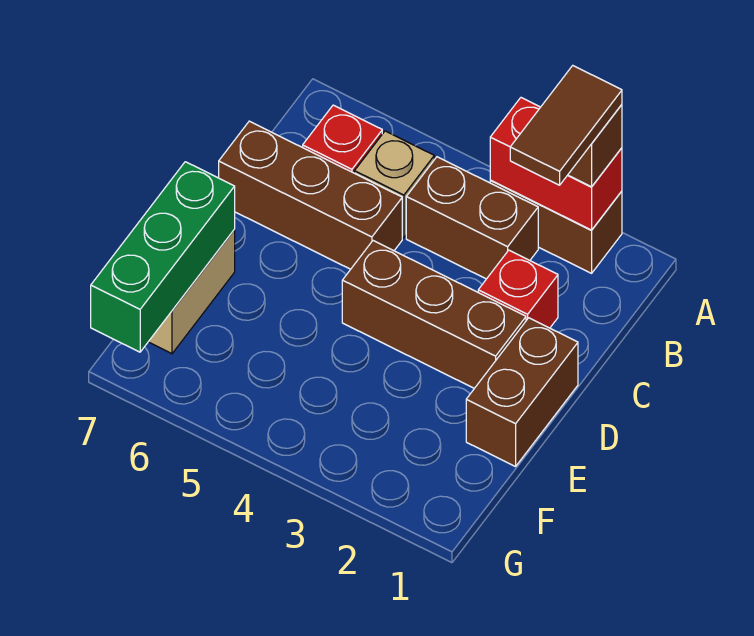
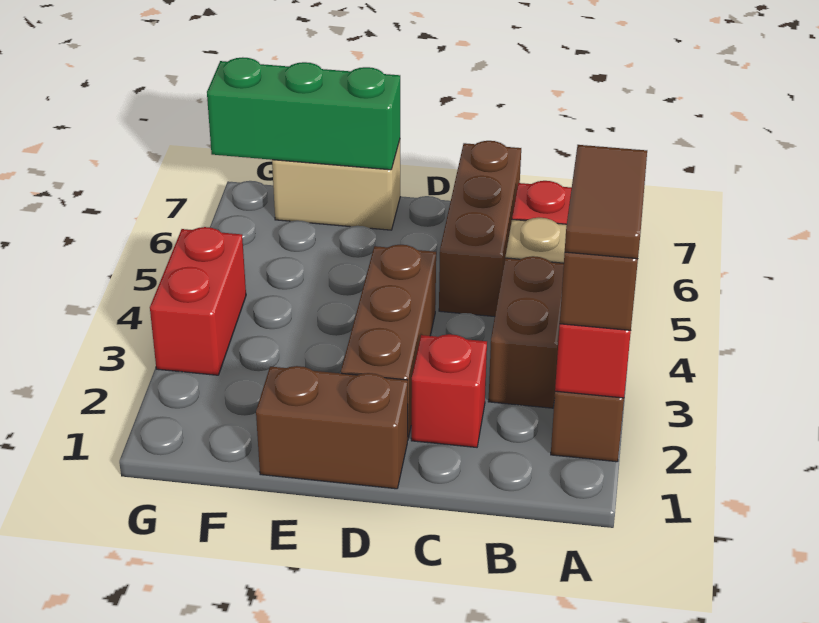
brown 1x2 tile [510,66,622,185] -> brown 1x2 tile turned to [565,145,647,259]
none -> red 1x2 brick [150,227,246,375]

